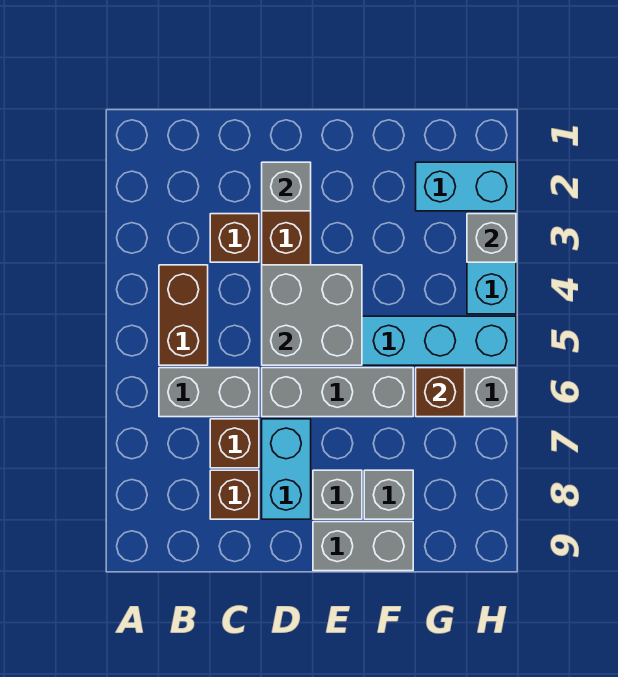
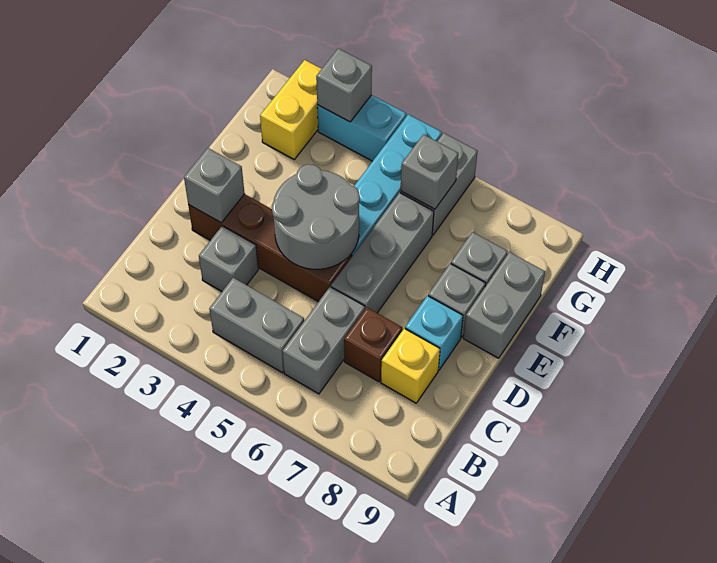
brown 1x2 brick [159,265,208,365] -> grey 1x2 brick [209,278,304,373]
brown 1x1 brick [210,214,259,262] -> grey 1x1 brick [199,226,258,291]
brown 1x1 brick [210,470,259,519] -> yellow 1x1 brick [381,328,440,403]
grey 2x2 brick [262,265,362,365] -> grey 2x2 round brick [272,164,360,269]
cyan 1x2 brick [262,419,311,519] -> cyan 1x1 brick [405,296,463,370]
cyan 1x2 brick [416,162,516,211] -> yellow 1x2 brick [260,60,321,159]
brown 1x1 brick [416,368,465,417] -> grey 1x1 brick [401,135,458,209]

